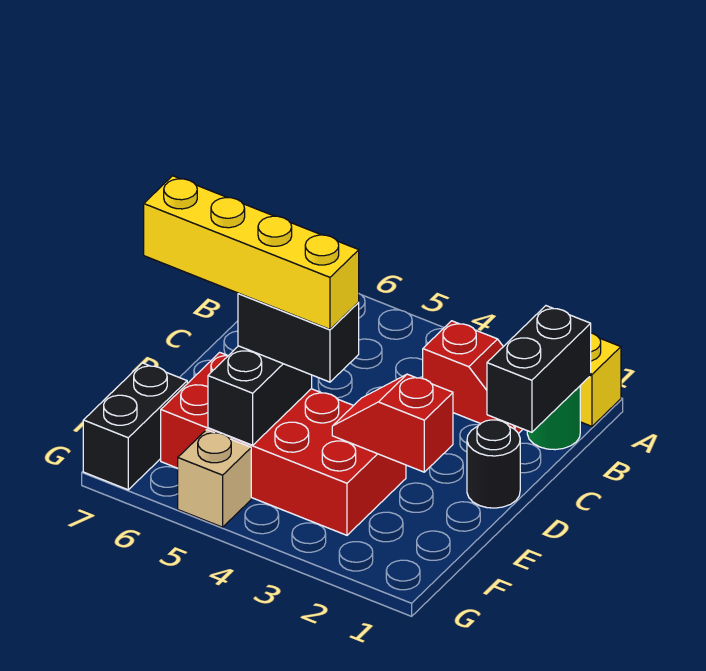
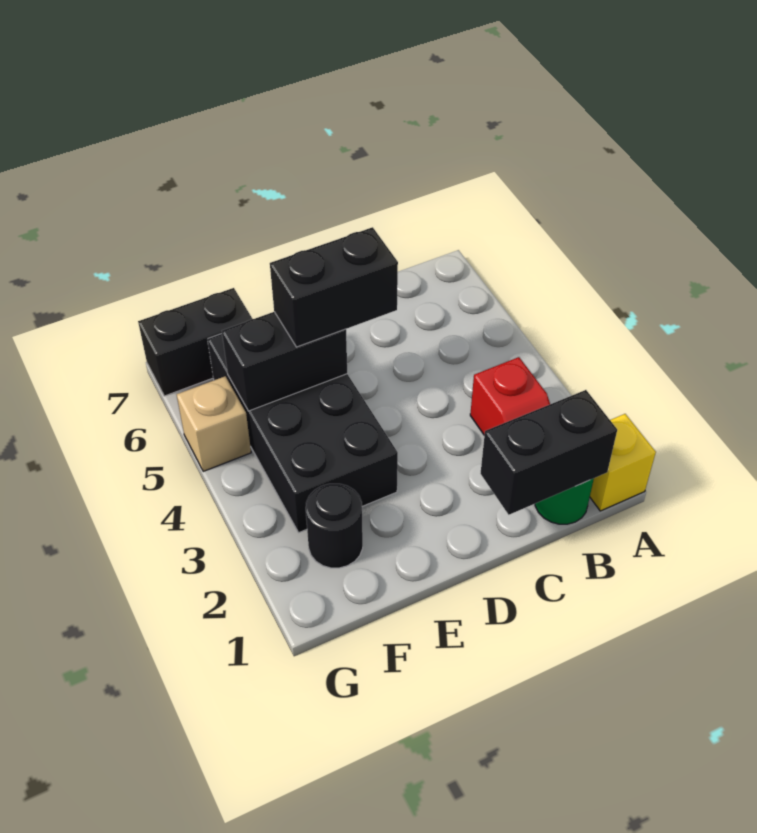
black 1x1 round brick [467,420,520,508] -> black 1x1 round brick moved to [306,484,363,568]
red 1x2 slope [332,374,453,472] -> none
red 2x4 brick [161,352,406,535] -> black 2x4 brick [208,334,398,533]
black 1x2 brick [238,293,359,382] -> black 1x2 brick turned to [270,227,398,347]
yellow 1x4 brick [144,176,359,329] -> none

